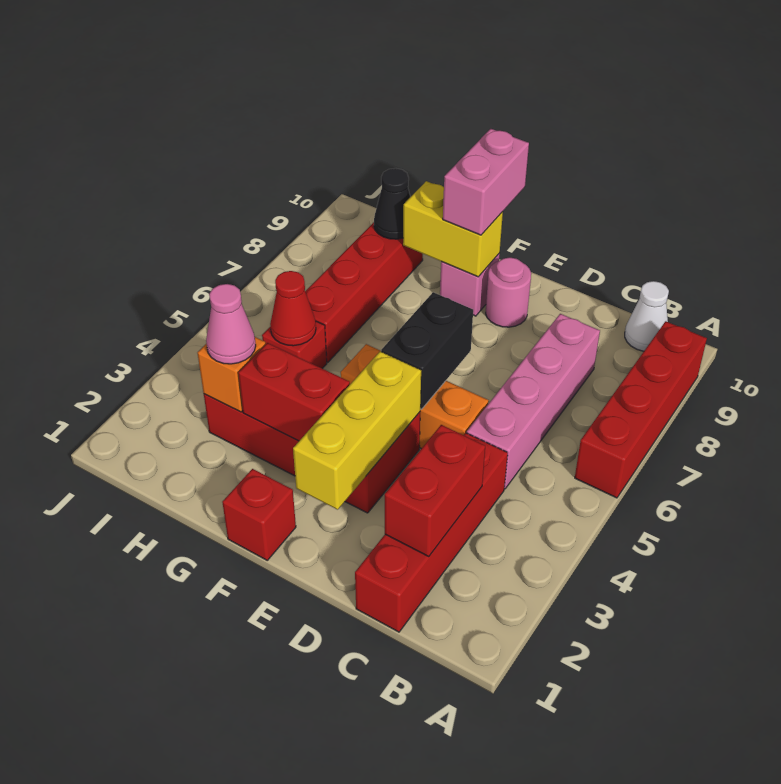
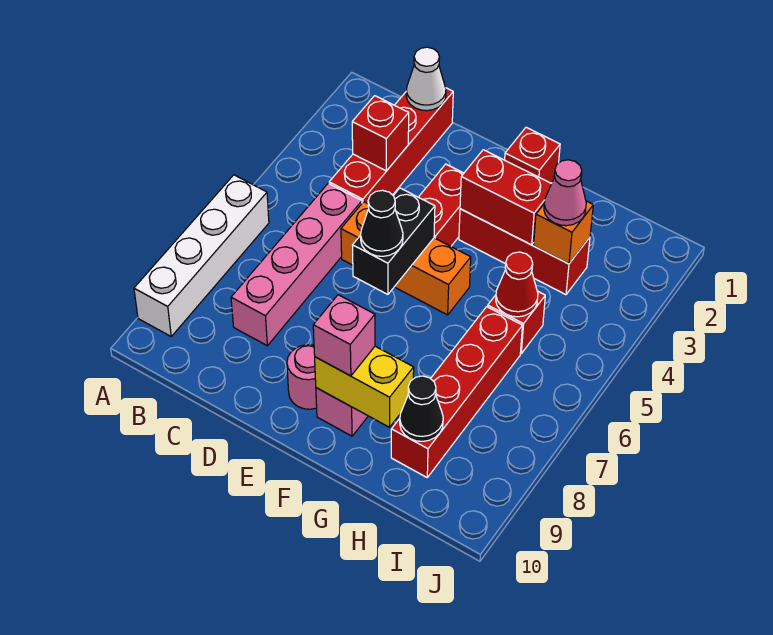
red 1x4 brick [575,321,707,498] -> white 1x4 brick [134,175,269,336]
white 1x1 cone [625,281,669,351] -> white 1x1 cone moved to [406,47,446,111]
red 1x2 brick [385,425,485,556] -> red 1x1 brick [352,96,409,171]
yellow 1x3 brick [293,351,421,510] -> none
none -> black 1x1 cone [361,190,403,256]
pink 1x2 brick [443,129,529,235] -> pink 1x1 brick [313,295,375,376]

